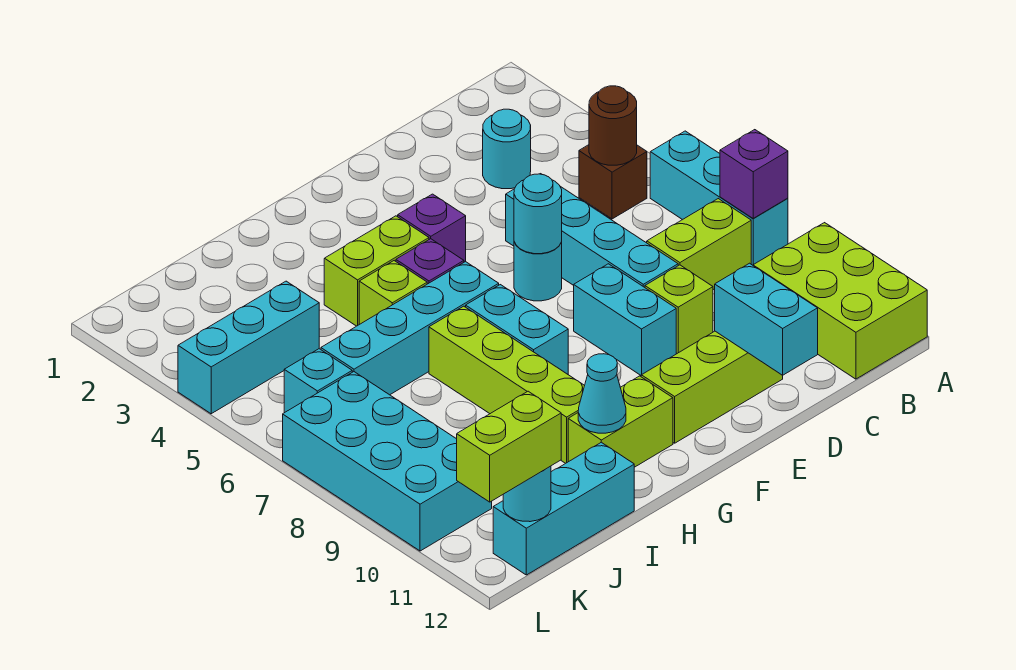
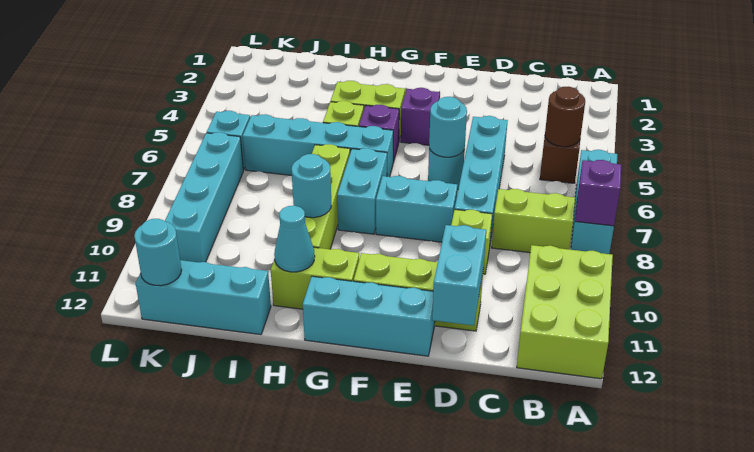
cyan 1x1 round brick [483,109,531,189] -> cyan 1x1 round brick moved to [292,154,331,218]
cyan 1x2 brick [574,264,676,375] -> cyan 1x2 brick turned to [376,176,457,242]
cyan 1x3 brick [178,281,319,414] -> cyan 1x3 brick moved to [303,276,435,356]
cyan 2x4 brick [283,372,492,551] -> cyan 1x4 brick [165,132,243,262]
lime 1x2 brick [457,391,561,502] -> none

